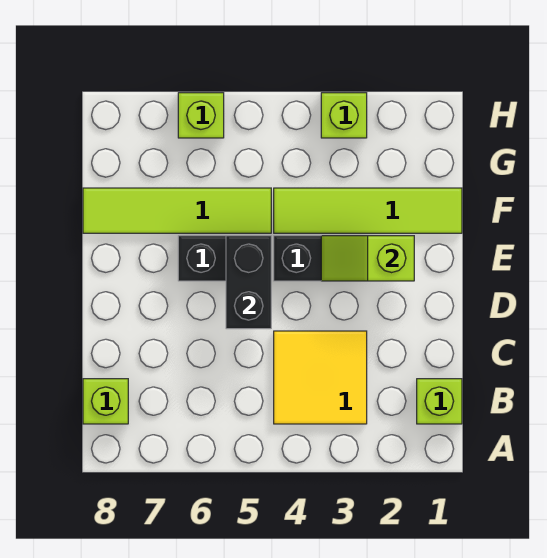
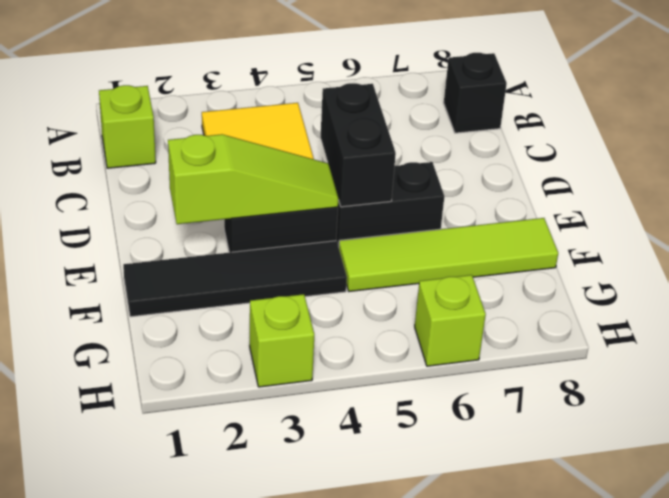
lime 1x1 brick [83,379,128,424] -> black 1x1 brick [444,53,507,133]
lime 1x2 slope [321,236,414,281] -> lime 1x3 slope [168,134,338,224]
lime 1x4 tile [274,188,462,233] -> black 1x4 tile [123,241,347,317]

